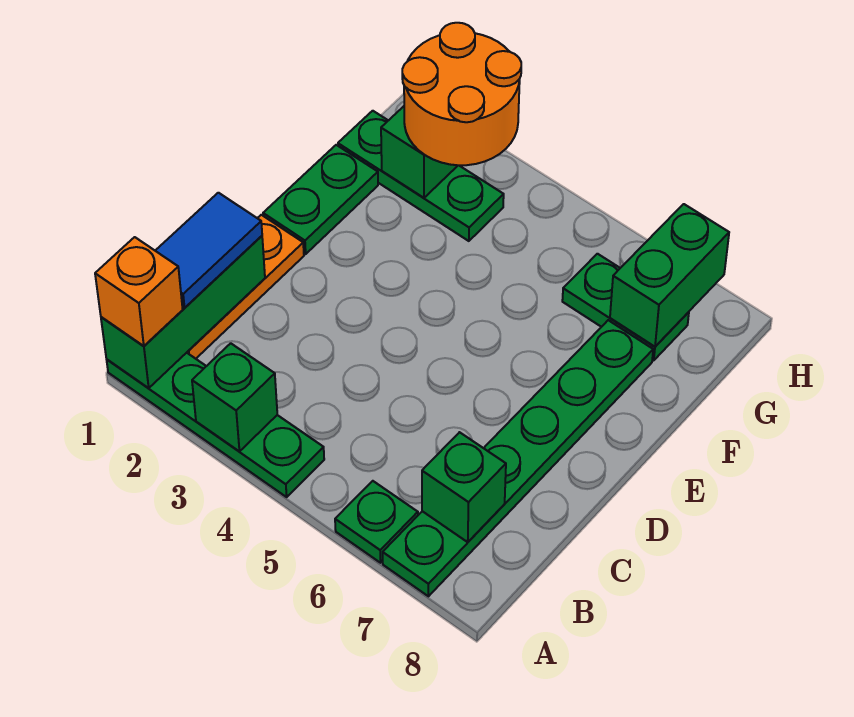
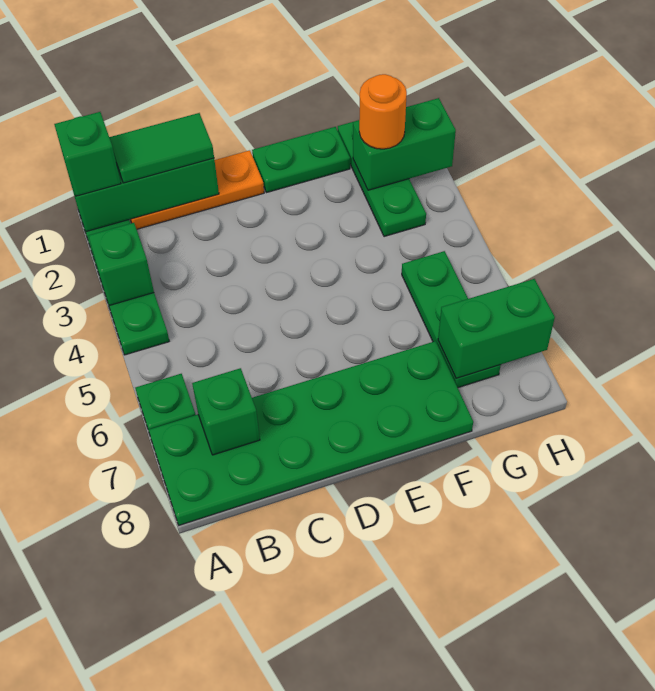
orange 1x1 brick [95,237,183,346] -> green 1x1 brick [54,112,121,196]
green 1x6 plate [383,320,653,596] -> green 2x6 plate [149,341,473,525]
blue 1x2 tile [155,193,262,308] -> green 1x2 tile [109,113,214,183]
orange 2x2 round brick [402,23,521,165] -> orange 1x1 round brick [359,74,407,149]
green 1x2 plate [562,254,689,360] -> green 1x3 plate [402,251,501,388]

